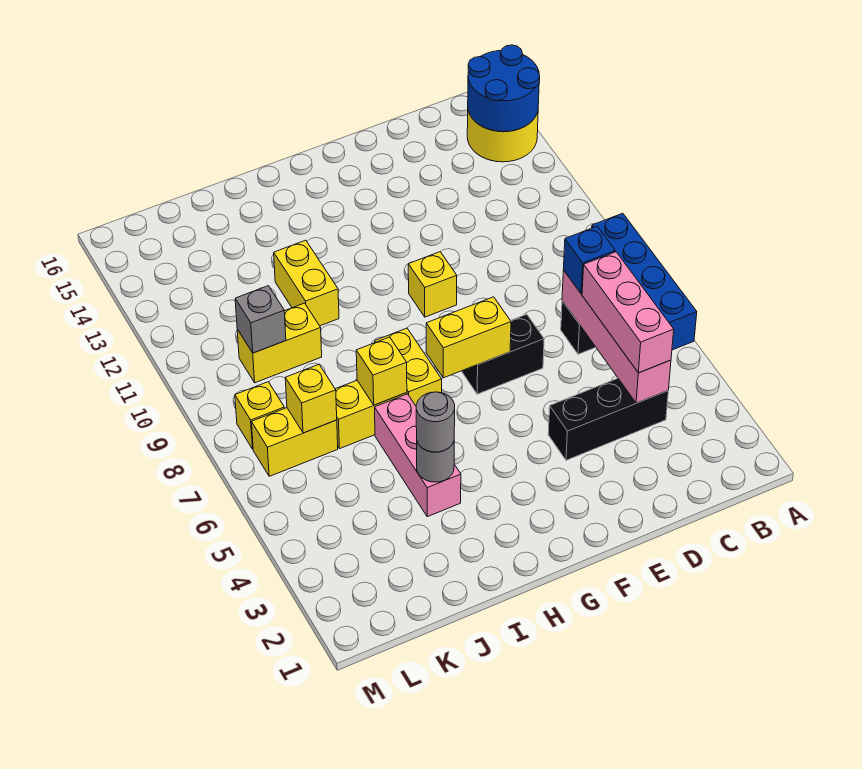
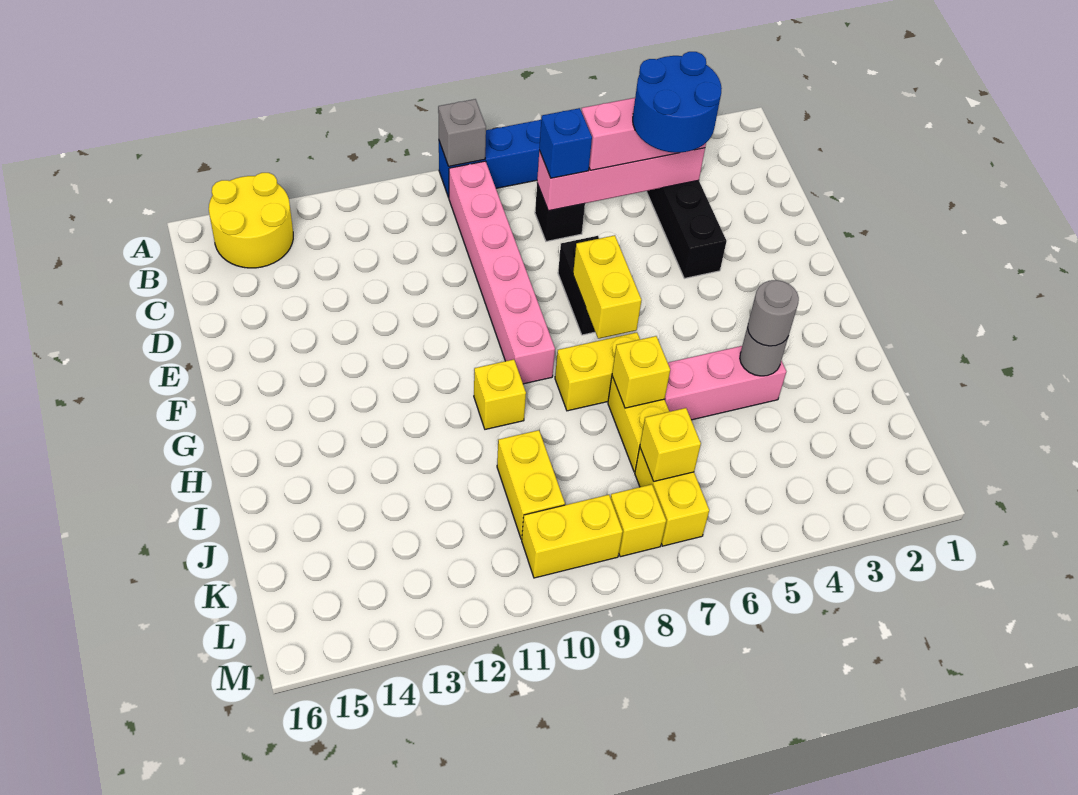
blue 2x2 round brick [468,45,540,132] -> blue 2x2 round brick moved to [633,52,722,153]
none -> pink 1x6 brick [449,161,555,384]
yellow 1x1 brick [408,252,457,317] -> yellow 1x1 brick moved to [474,359,526,429]
yellow 1x2 brick [274,240,339,326] -> yellow 1x2 brick moved to [522,495,623,578]
grey 1x1 brick [235,286,286,353] -> grey 1x1 brick moved to [438,99,486,166]

